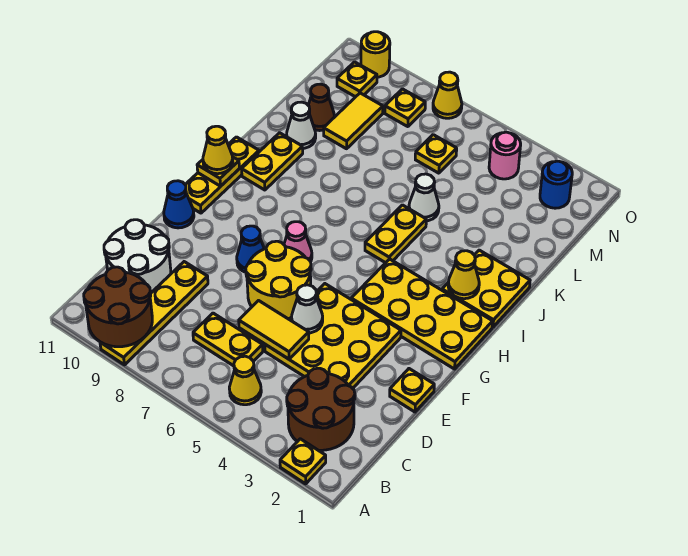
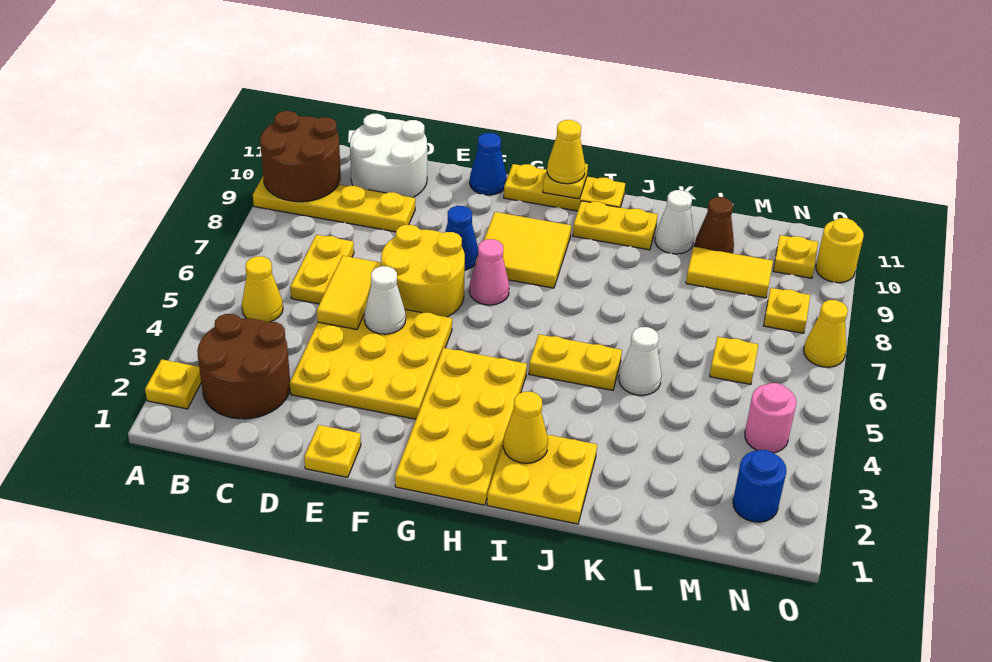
none -> yellow 2x2 tile [476,212,571,288]

